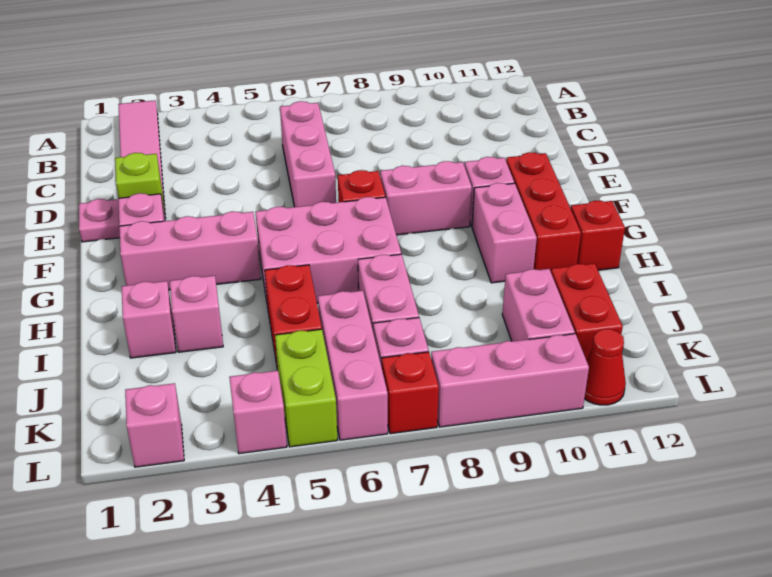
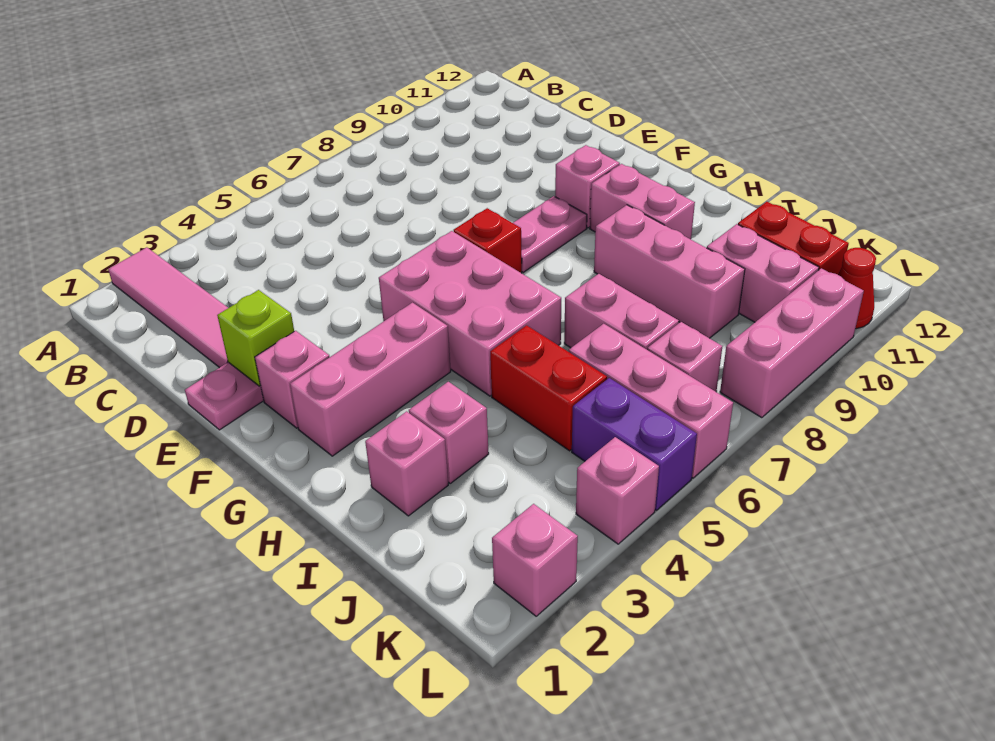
pink 1x3 brick [280,101,336,207] -> pink 1x3 brick moved to [594,205,745,338]
pink 1x2 brick [380,161,472,235] -> pink 1x2 plate [513,196,587,272]
red 1x3 brick [506,152,581,271] -> none
pink 2x3 brick [256,197,401,307] -> pink 2x3 brick turned to [379,231,561,396]
red 1x1 brick [571,200,625,270] -> none
lime 1x2 brick [275,329,337,447] -> purple 1x2 brick [572,378,697,510]
red 1x1 brick [382,352,439,434] -> none

